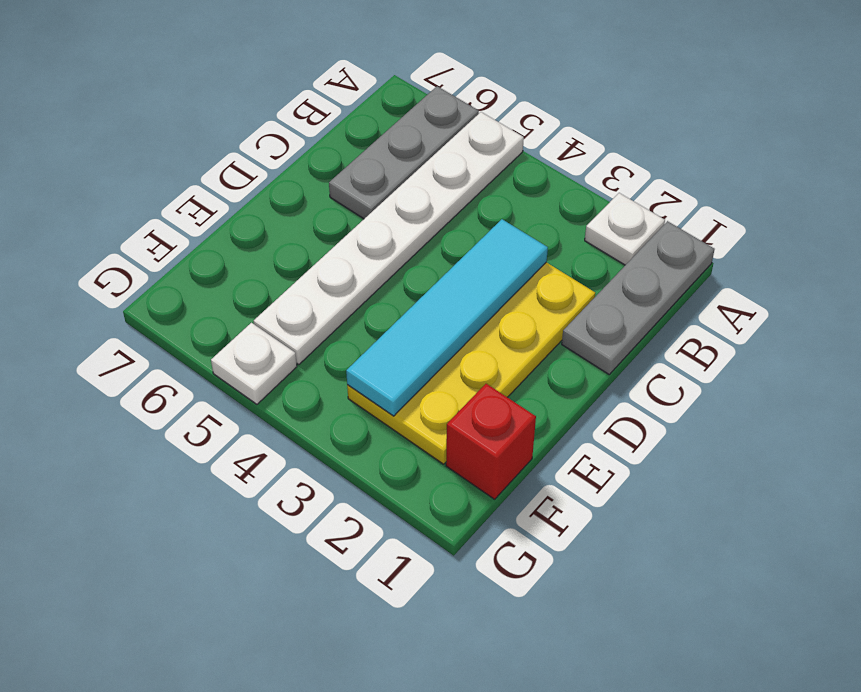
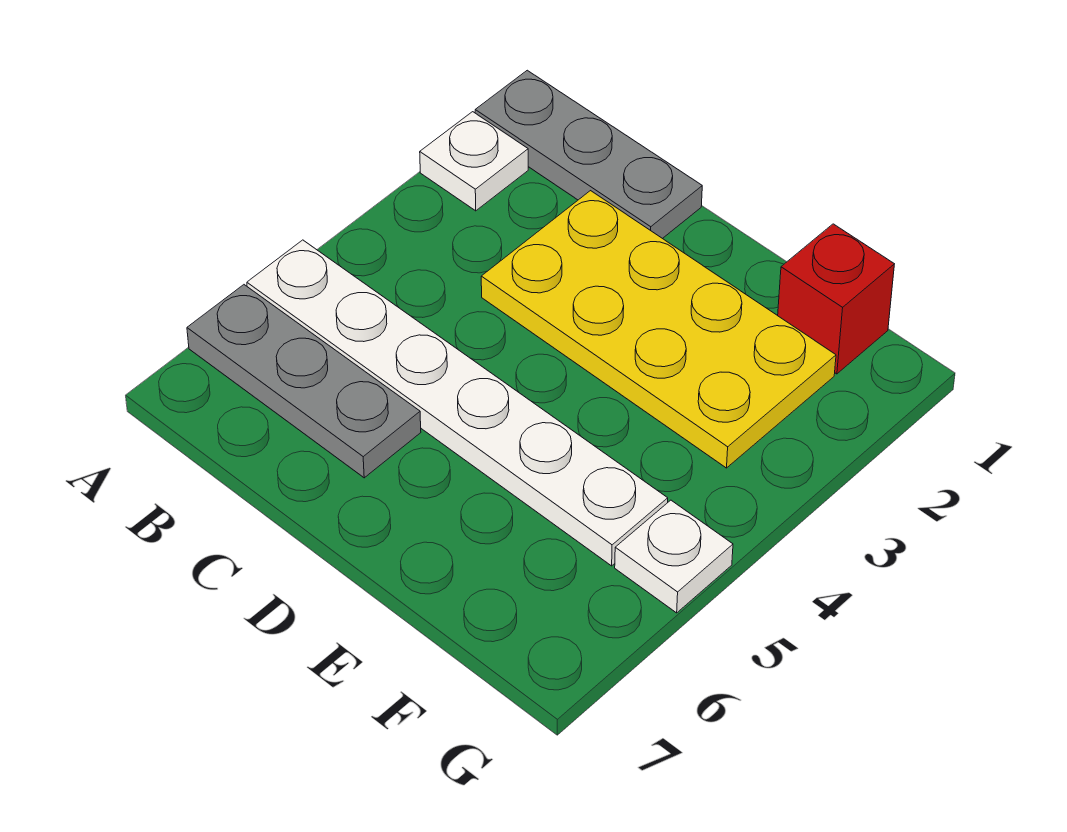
cyan 1x4 tile [346,219,548,416] -> none

